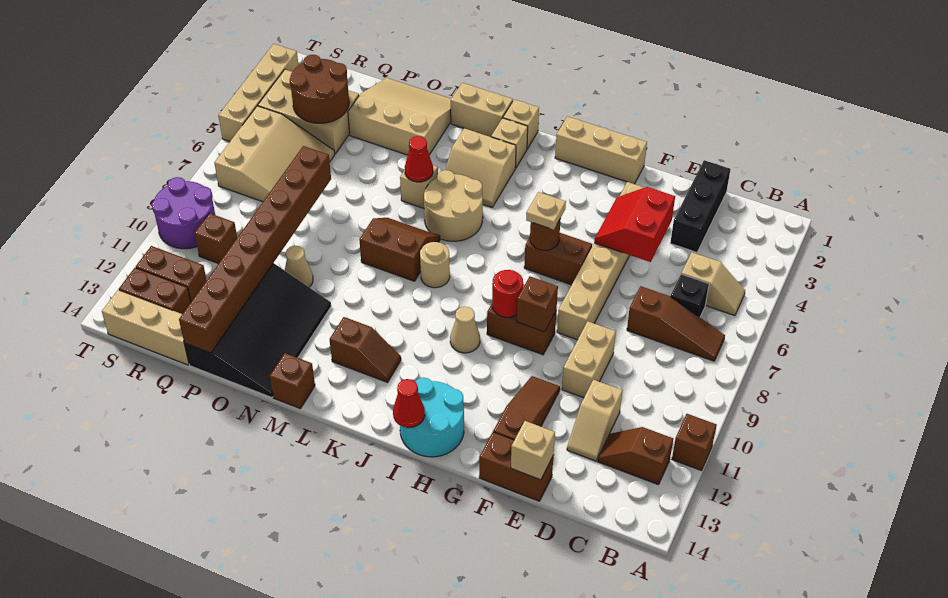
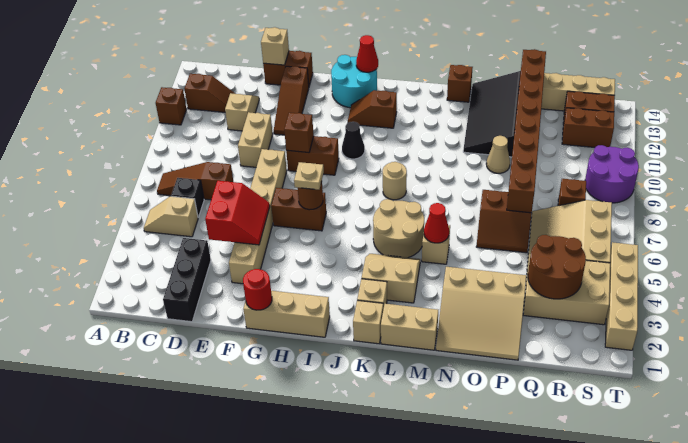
red 1x1 round brick [492,270,523,317] -> red 1x1 round brick moved to [243,269,272,310]
tan 1x1 cone [450,306,480,353] -> black 1x1 cone [342,122,365,159]
brown 1x2 slope [330,317,401,382] -> brown 1x2 slope moved to [348,90,397,128]
brown 2x2 slope [359,218,440,281] -> brown 2x2 slope moved to [476,190,532,253]
brown 1x1 brick [195,213,237,264] -> brown 1x1 brick moved to [558,179,586,206]

